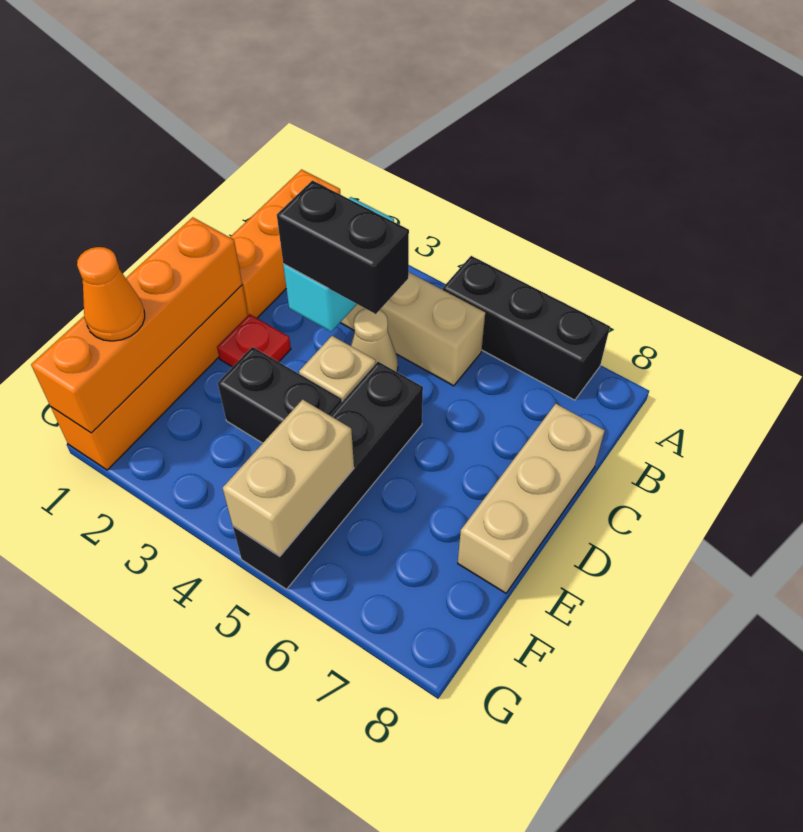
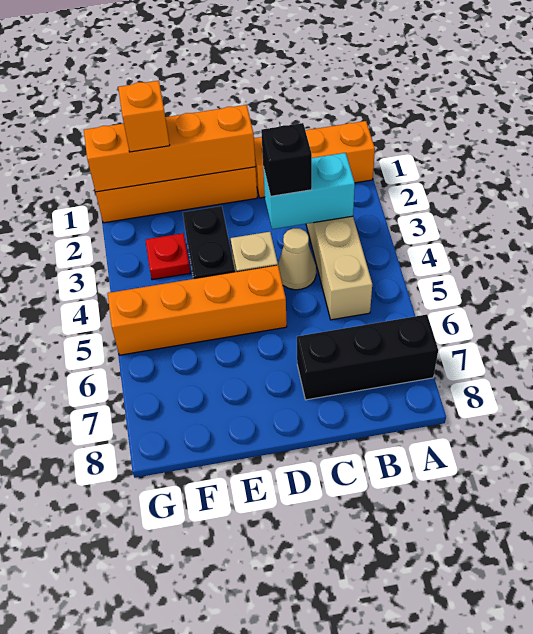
black 1x3 brick [443,256,610,400] -> black 1x3 brick turned to [297,315,438,400]
black 1x2 brick [277,180,409,314] -> black 1x1 brick [261,123,312,196]
tan 1x3 brick [458,404,605,593] -> none
red 1x1 plate [217,314,291,367] -> red 1x1 plate moved to [145,233,190,280]
black 1x4 brick [233,362,423,589] -> orange 1x4 brick [108,265,287,355]
orange 1x1 cone [77,247,145,341] -> orange 1x1 brick [118,81,170,152]
tan 1x2 brick [223,400,354,556] -> none

